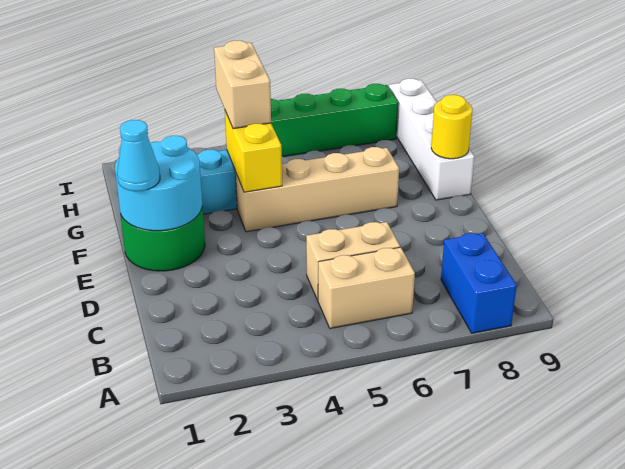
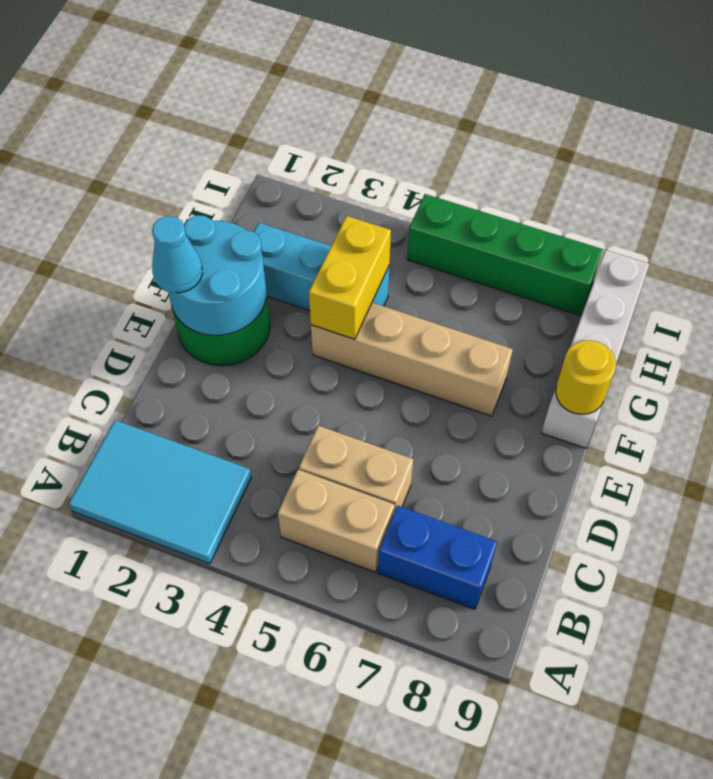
none -> cyan 2x3 tile [69,420,251,564]
blue 1x2 brick [441,233,517,333] -> blue 1x2 brick turned to [378,506,497,609]
tan 1x2 brick [214,41,271,129] -> none

